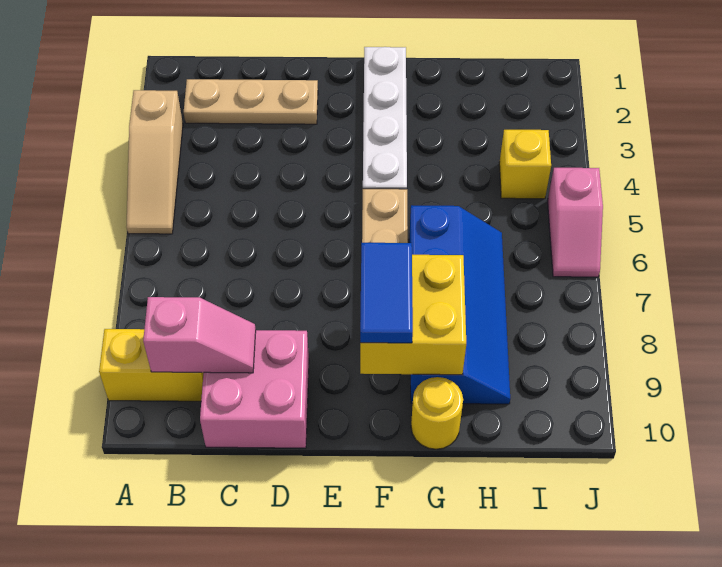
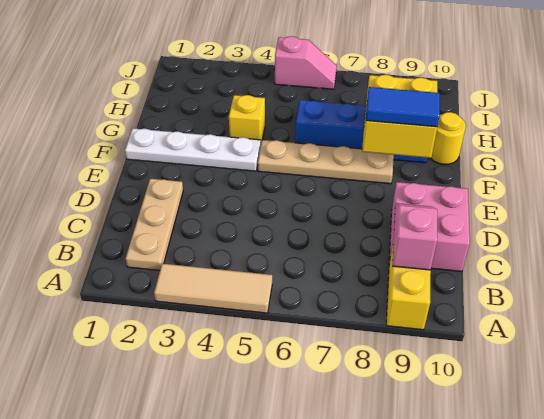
tan 1x3 slope [126,90,183,234] -> tan 1x3 tile [154,264,272,313]
yellow 1x1 brick [499,130,551,199] -> yellow 1x1 brick moved to [229,95,265,143]

